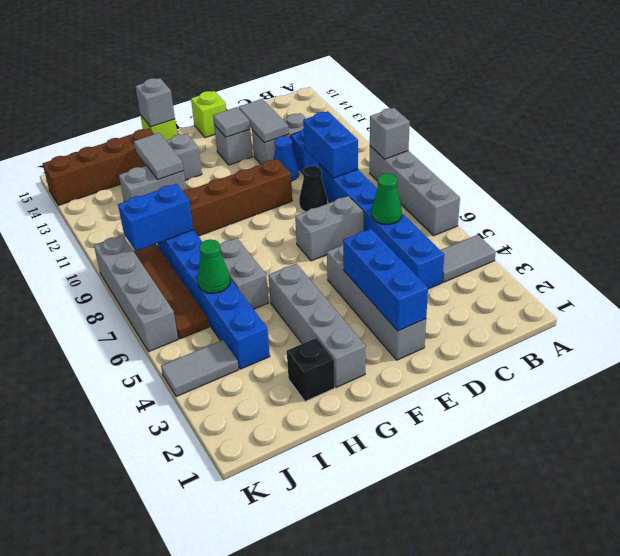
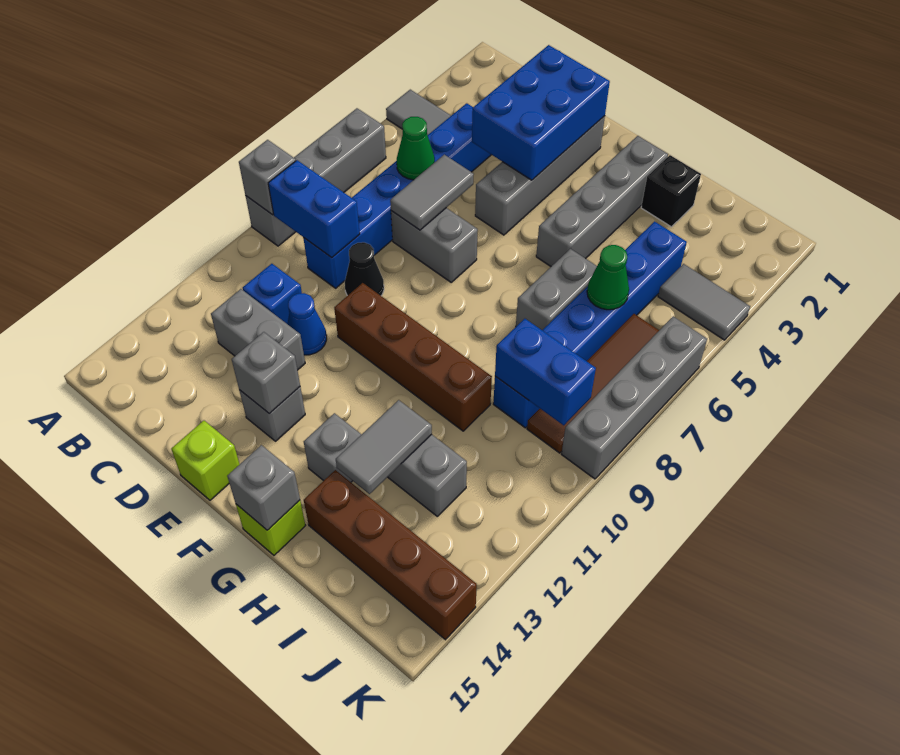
blue 1x2 brick [303,111,358,178] -> blue 1x2 brick turned to [268,160,360,258]
grey 1x2 tile [239,99,289,143] -> grey 1x2 tile moved to [390,155,474,230]
blue 1x3 brick [343,229,428,331] -> blue 2x3 brick [472,45,610,180]
grey 1x1 tile [213,107,250,137] -> grey 1x1 brick [232,332,300,414]

